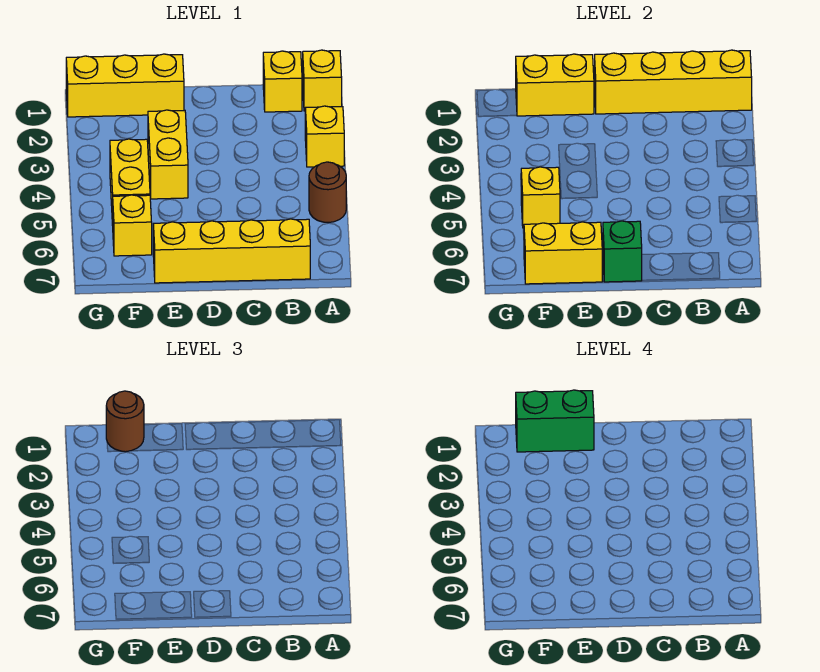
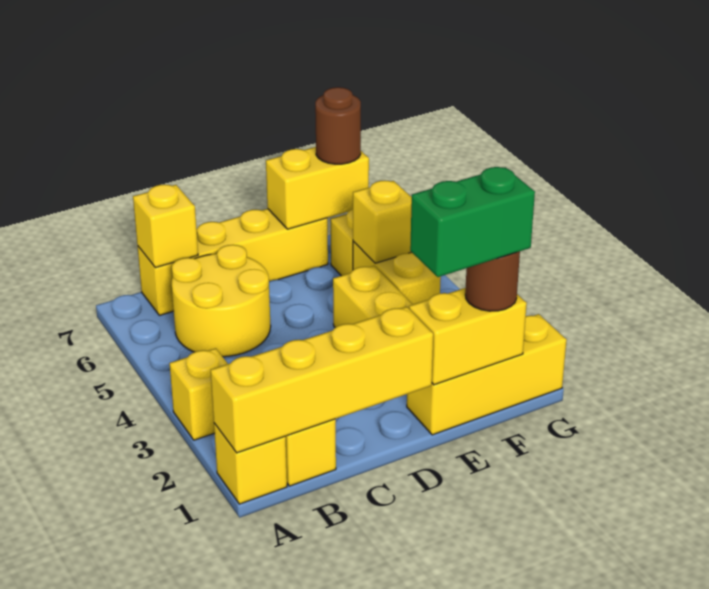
brown 1x1 round brick [309,162,346,223] -> brown 1x1 round brick moved to [315,87,361,164]
none -> yellow 2x2 round brick [172,245,271,357]
none -> yellow 1x1 brick [133,184,198,268]
green 1x1 brick [603,221,642,282] -> none

